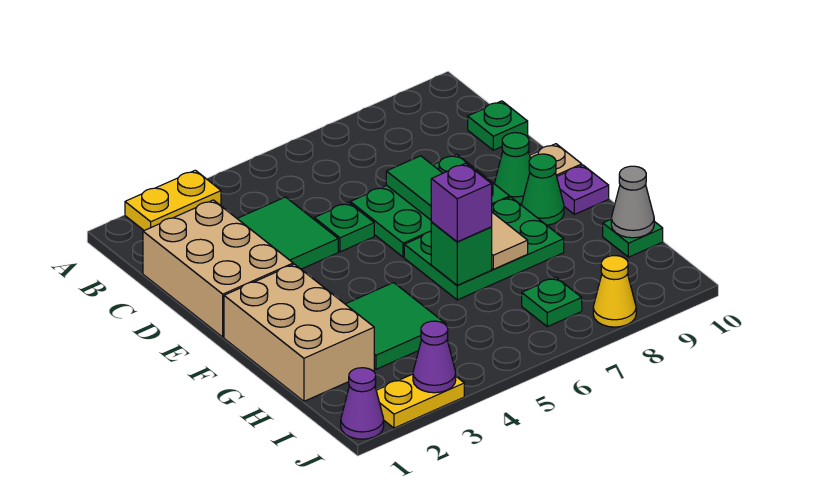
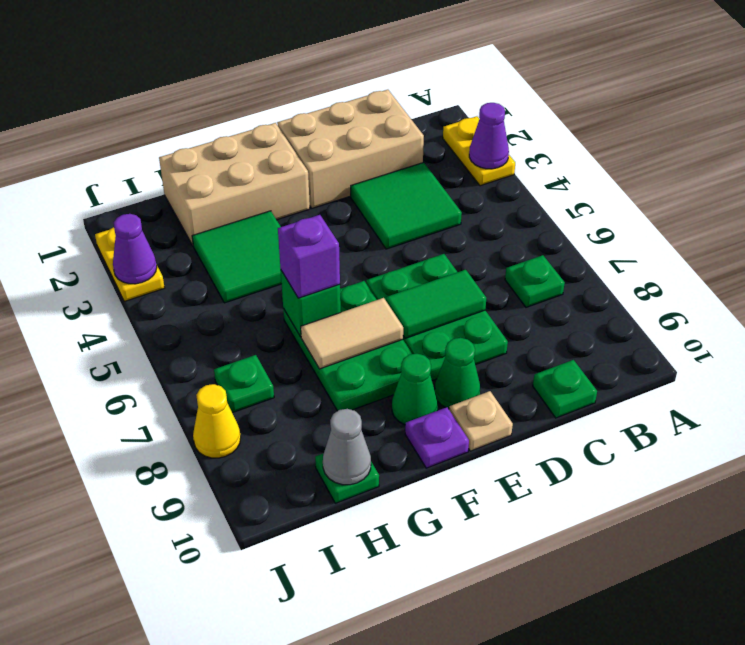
green 1x1 plate [314,202,374,252] -> green 1x1 plate moved to [505,255,565,307]
purple 1x1 cone [341,368,384,439] -> purple 1x1 cone moved to [469,103,509,169]

